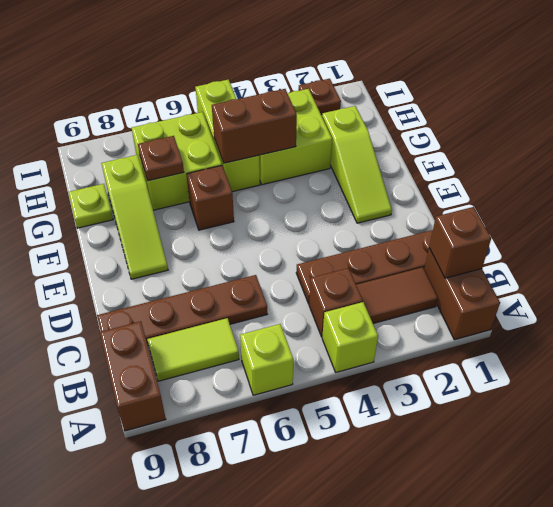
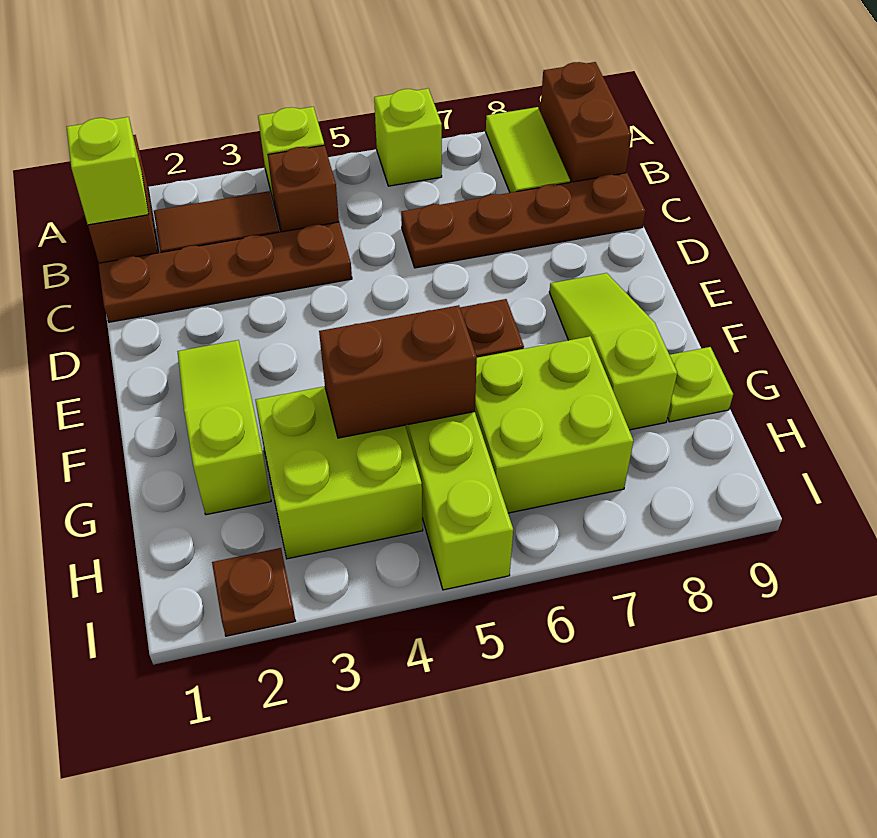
brown 1x1 brick [429,207,491,278] -> lime 1x1 brick [67,117,149,225]
lime 1x2 tile [147,318,239,381] -> lime 1x2 tile turned to [486,107,570,193]
brown 1x1 plate [138,136,184,181] -> none

